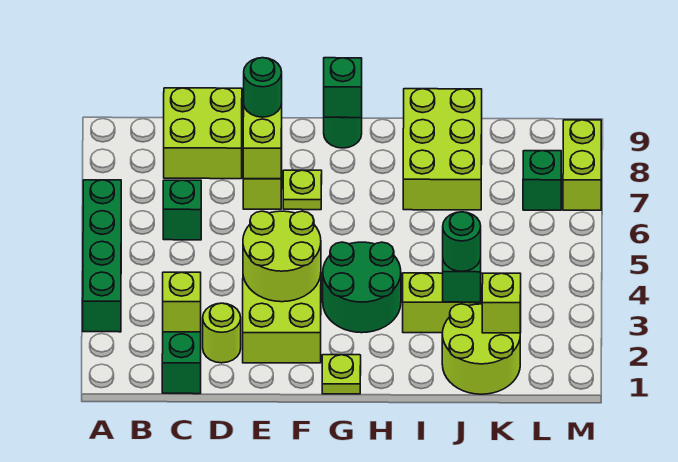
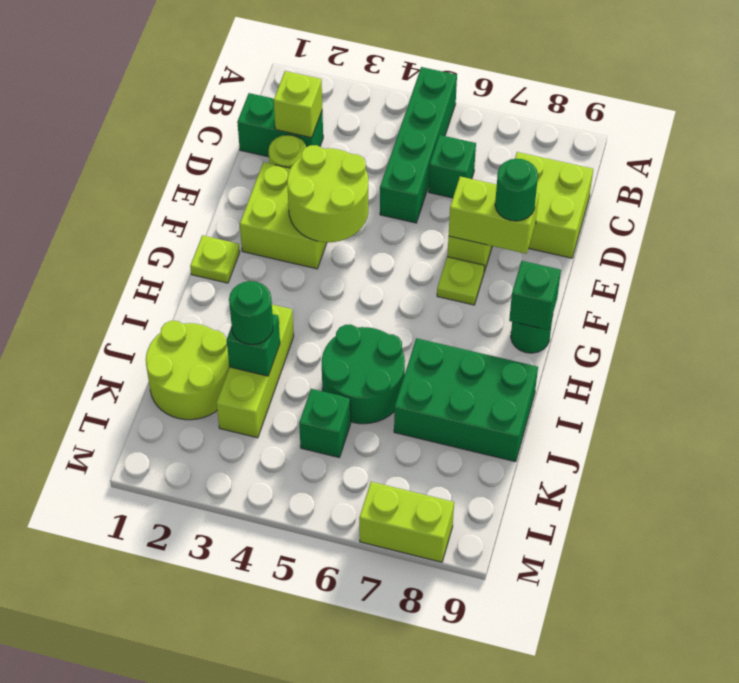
green 1x4 brick [83,180,121,332] -> green 1x4 brick turned to [380,67,457,223]
green 2x2 round brick [323,242,401,333] -> green 2x2 round brick moved to [322,325,405,424]
lime 2x3 brick [403,89,482,210] -> green 2x3 brick [394,338,538,462]
lime 1x1 brick [482,273,521,333] -> none
green 1x1 brick [523,151,561,210] -> green 1x1 brick moved to [299,389,351,457]

